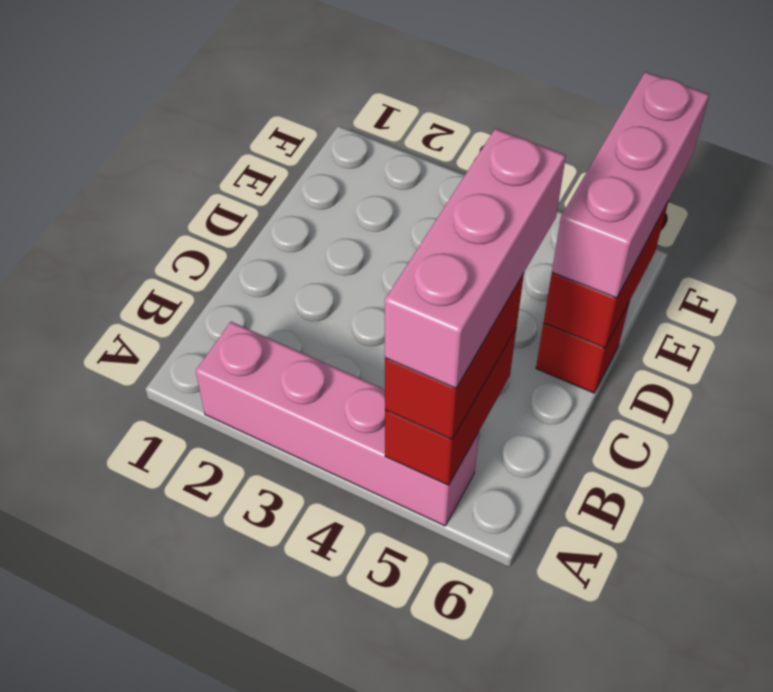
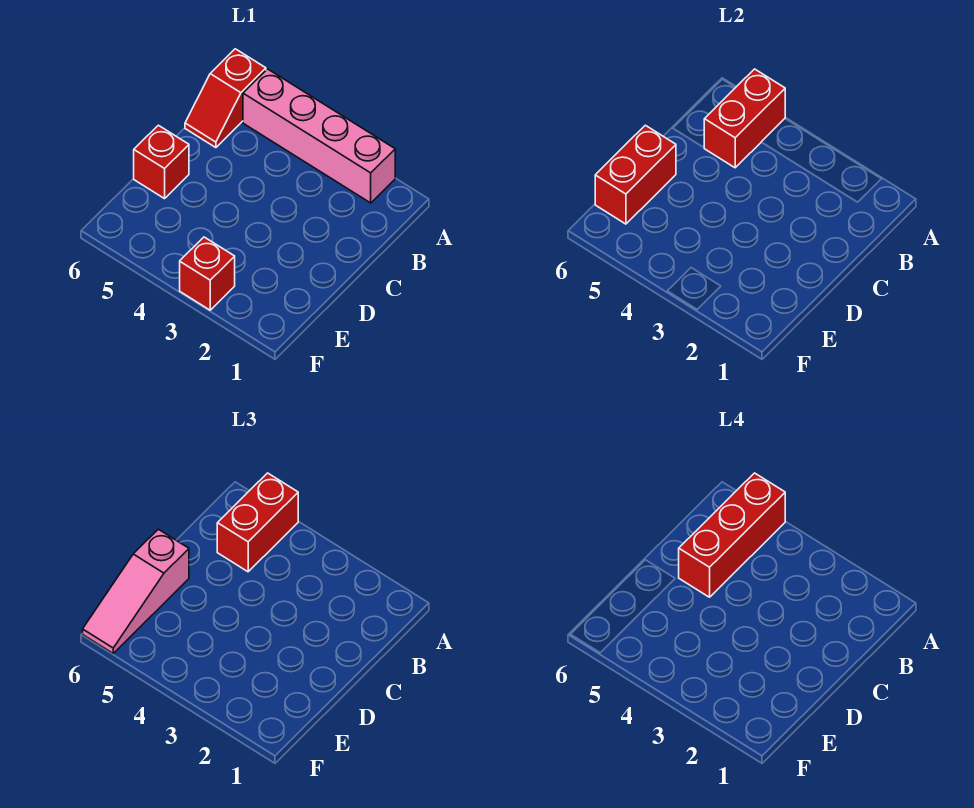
pink 1x3 brick [385,128,566,388] -> red 1x3 brick [679,473,785,597]
none -> red 1x2 slope [185,49,266,148]
pink 1x3 brick [552,72,709,298] -> pink 1x3 slope [83,529,189,653]
none -> red 1x1 brick [180,237,235,310]

